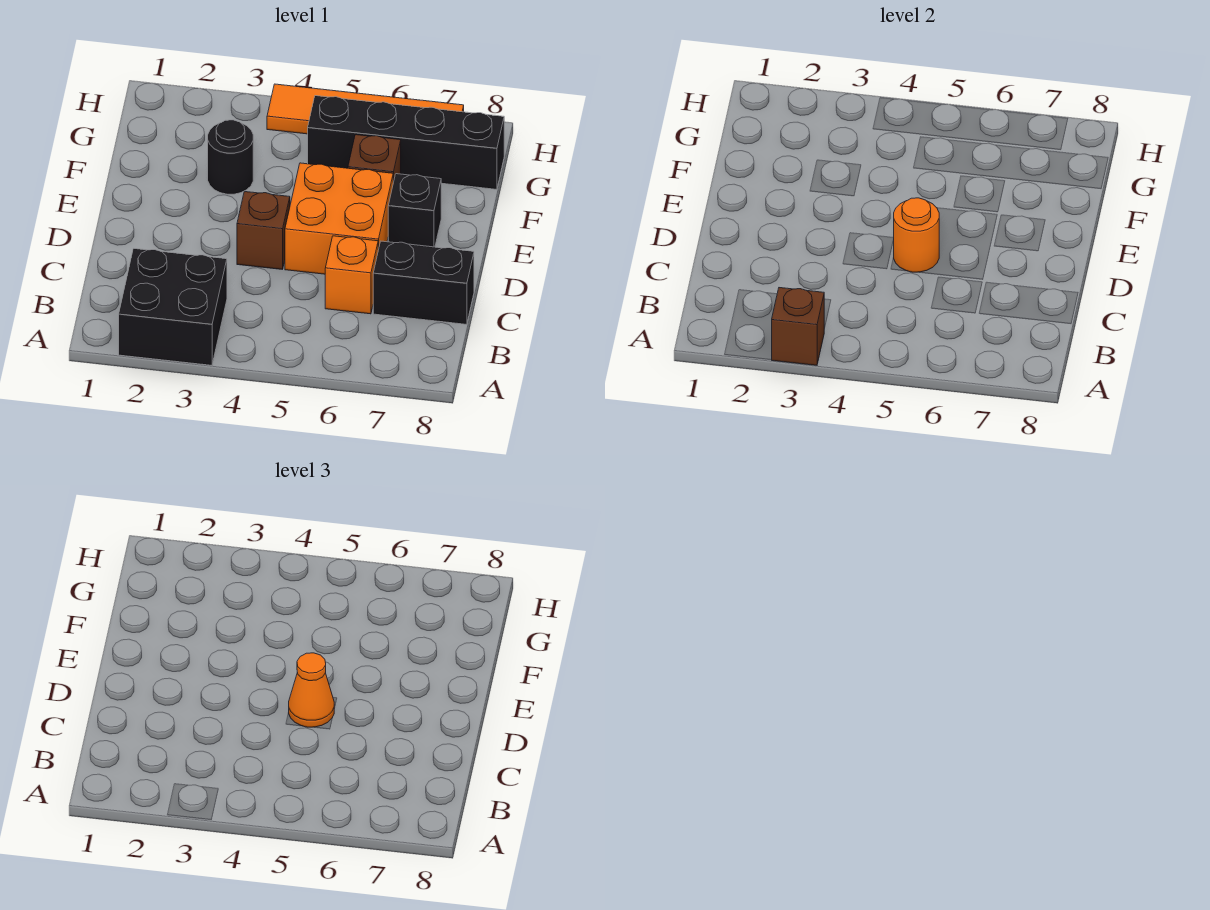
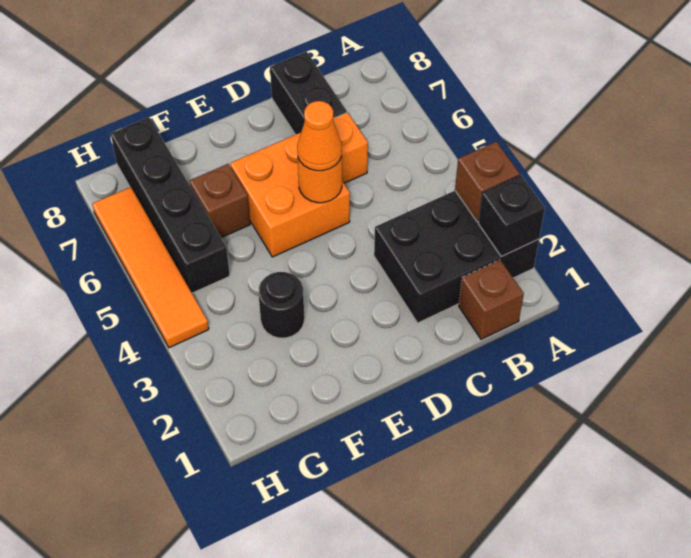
black 2x2 brick [119,249,227,365] -> black 2x3 brick [374,191,539,323]
brown 1x1 brick [237,192,290,269] -> brown 1x1 brick moved to [459,260,524,339]
black 1x1 brick [388,174,441,247] -> black 1x1 brick moved to [478,175,545,256]

